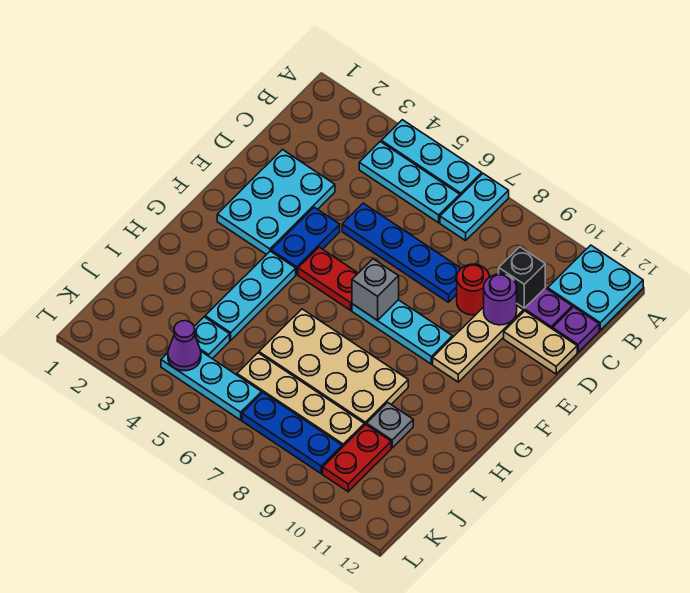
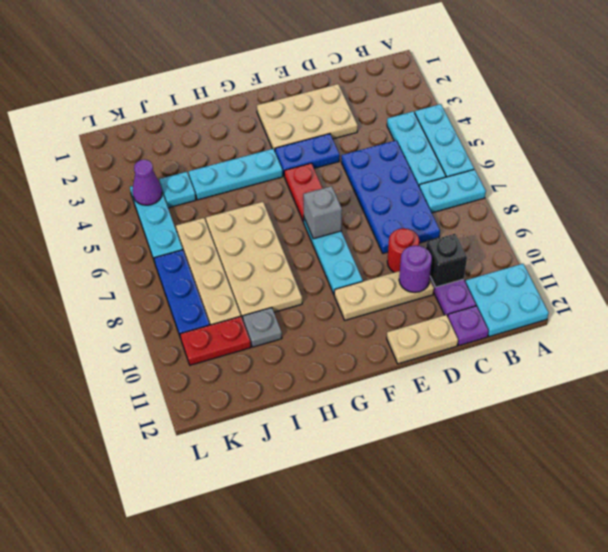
cyan 2x3 plate [217,150,335,255] -> tan 2x3 plate [257,84,358,150]
blue 1x4 plate [342,203,461,302] -> blue 2x4 plate [341,140,440,253]
tan 1x2 plate [504,311,577,374] -> tan 1x2 plate turned to [387,315,458,364]

